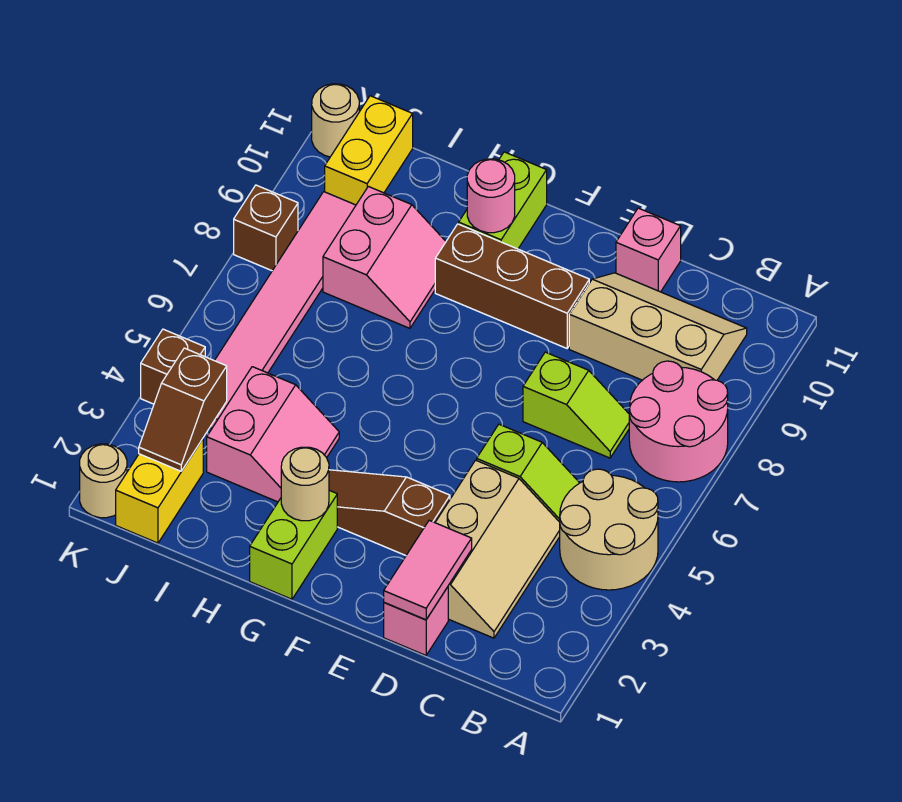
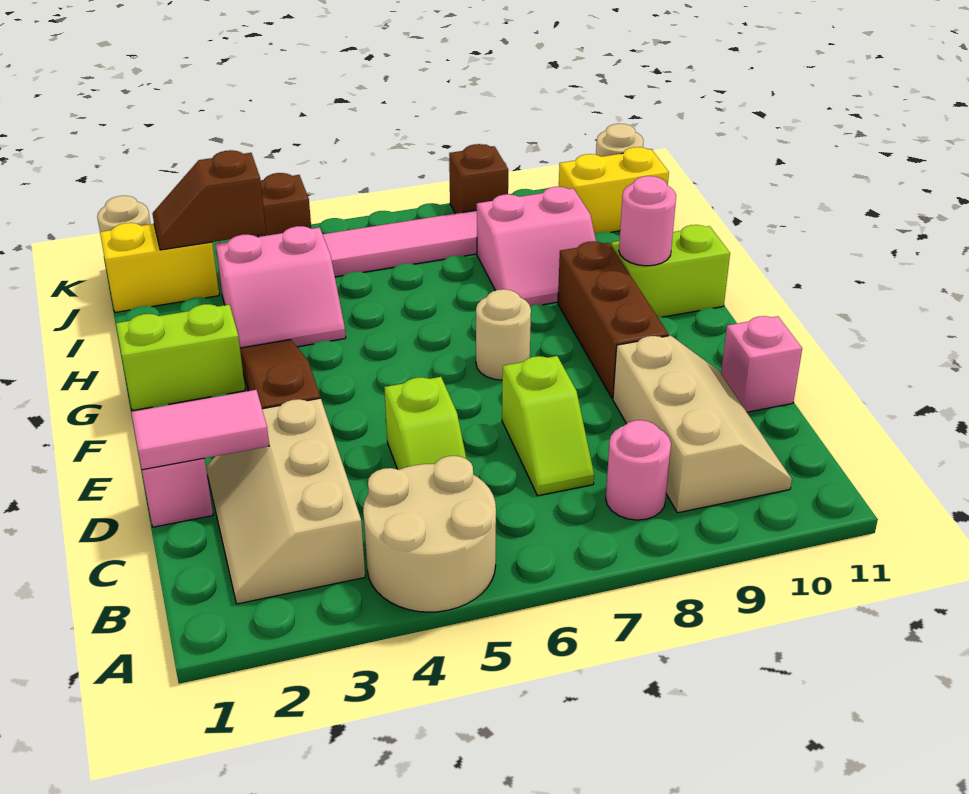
pink 2x2 round brick [629,361,728,482] -> pink 1x1 round brick [606,420,671,520]
tan 2x3 slope [435,460,560,638] -> tan 2x3 slope turned to [206,398,365,604]
tan 1x1 round brick [281,447,329,521] -> tan 1x1 round brick moved to [476,289,531,380]

